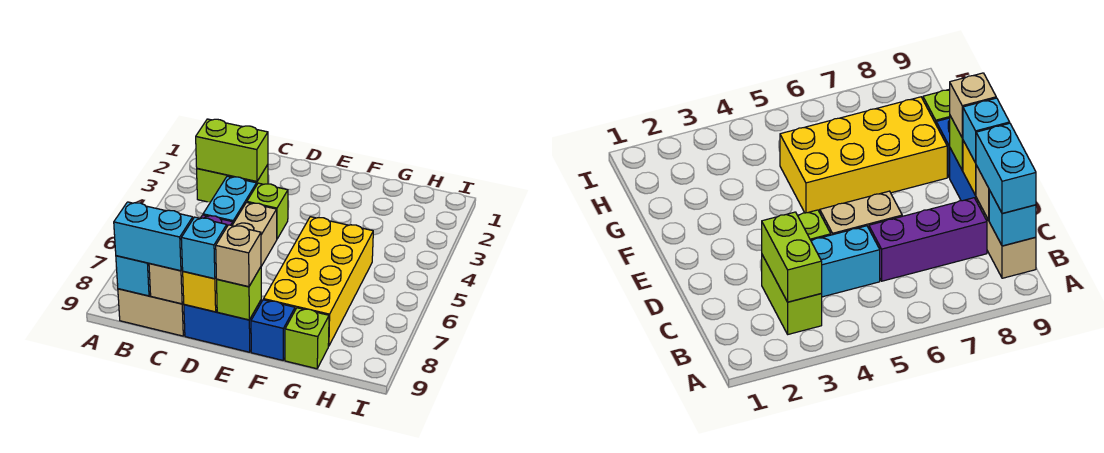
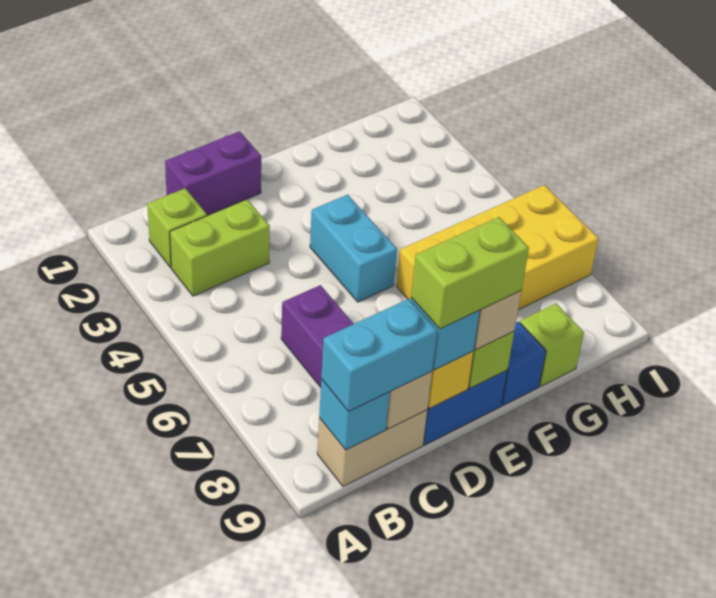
lime 1x2 brick [196,119,268,182] -> lime 1x2 brick moved to [411,217,529,329]
none -> purple 1x2 brick [165,131,261,215]
cyan 1x2 brick [203,176,257,223] -> cyan 1x2 brick moved to [310,195,397,302]
lime 1x1 brick [247,183,288,239] -> lime 1x1 brick moved to [148,188,207,268]
tan 1x2 brick [232,202,277,266] -> none
yellow 2x4 brick [264,217,373,346] -> yellow 2x4 brick turned to [397,185,599,309]

